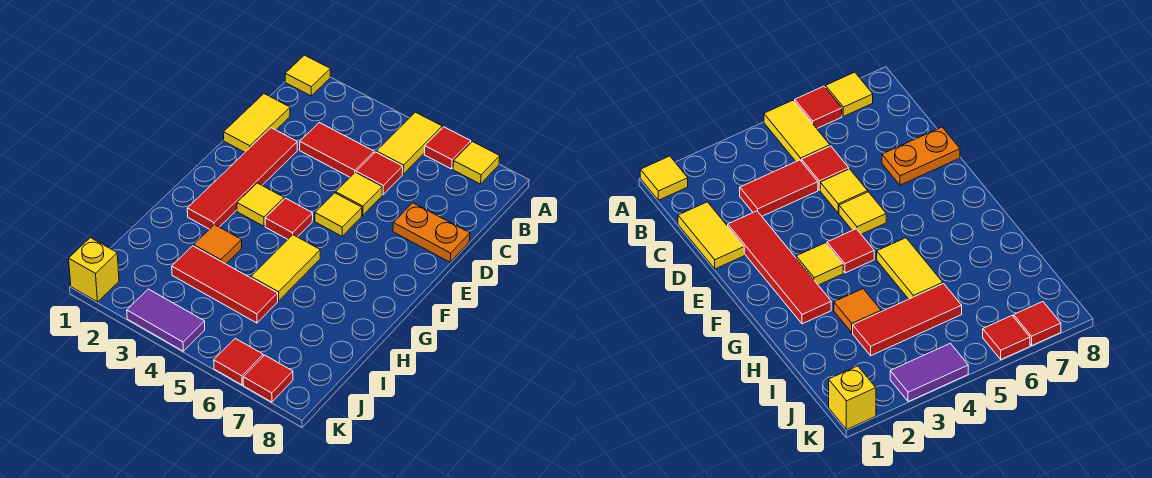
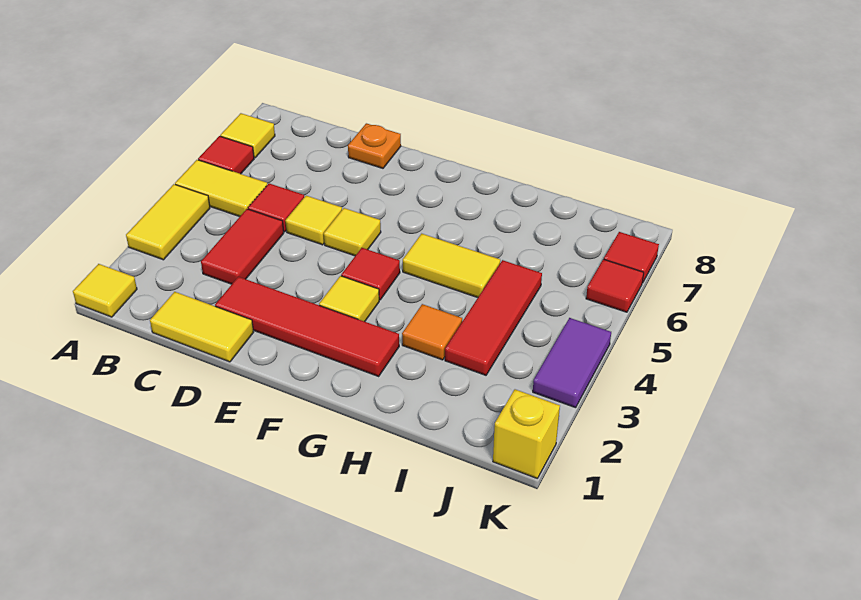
none -> yellow 1x2 tile [126,184,210,260]
orange 1x2 plate [393,203,470,262] -> orange 1x1 plate [348,123,401,168]

